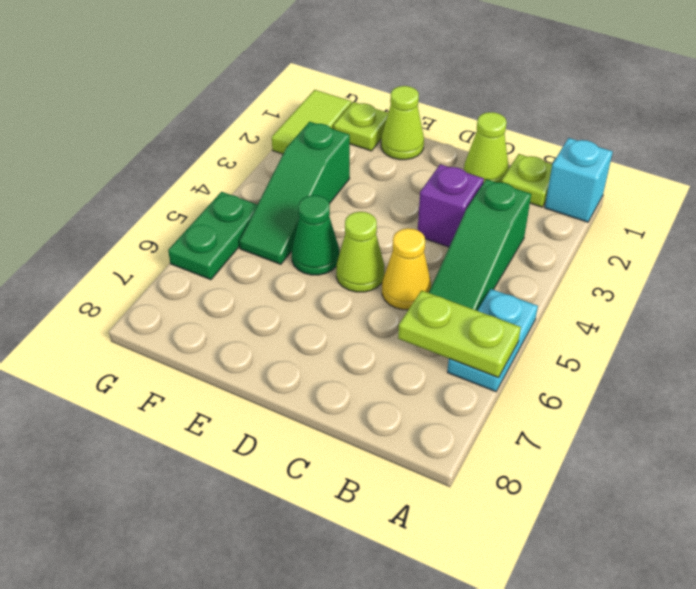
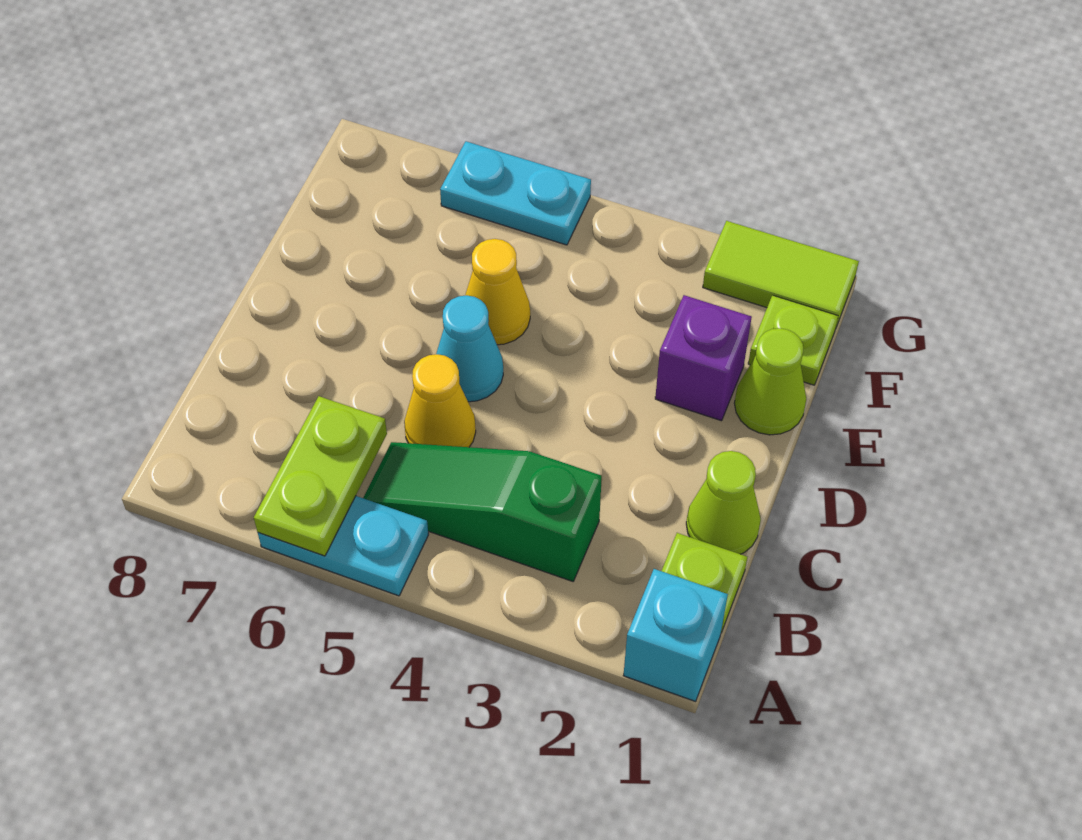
purple 1x1 brick [418,164,484,247] -> purple 1x1 brick moved to [655,295,752,421]
lime 1x1 cone [336,212,384,292] -> cyan 1x1 cone [436,295,503,402]
green 1x1 cone [292,195,339,275] -> yellow 1x1 cone [465,239,530,345]
green 1x3 slope [239,122,350,264] -> none
green 1x2 plate [168,192,257,280] -> cyan 1x2 plate [440,141,591,245]

